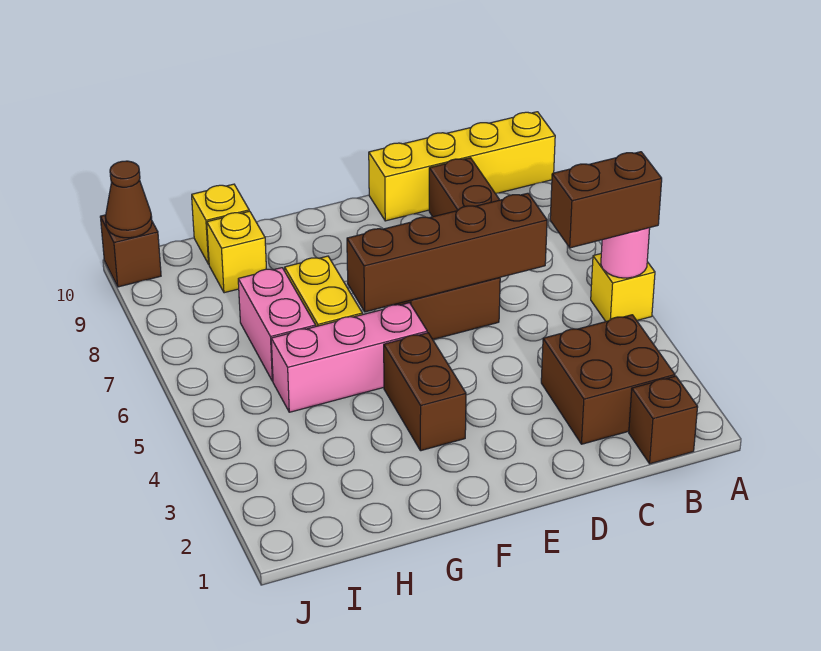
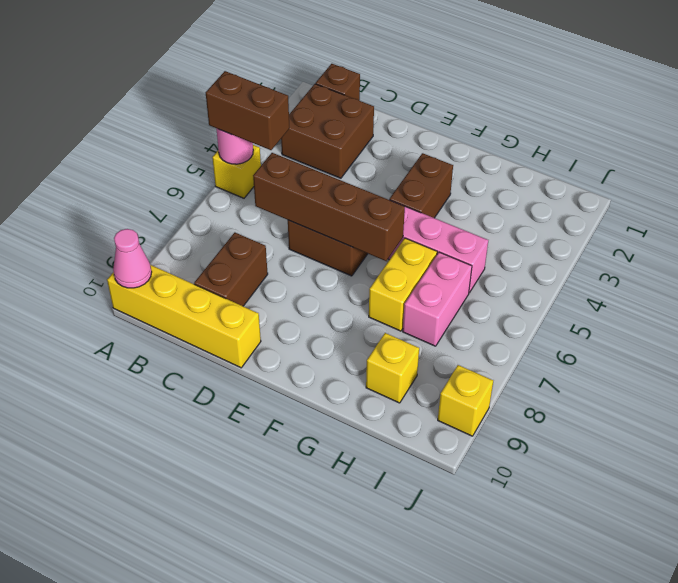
none -> pink 1x1 cone [113,229,152,288]
yellow 1x1 brick [192,184,249,264] -> yellow 1x1 brick moved to [438,365,493,436]
brown 1x1 brick [100,215,161,287] -> none
brown 1x1 cone [105,161,152,238] -> none

